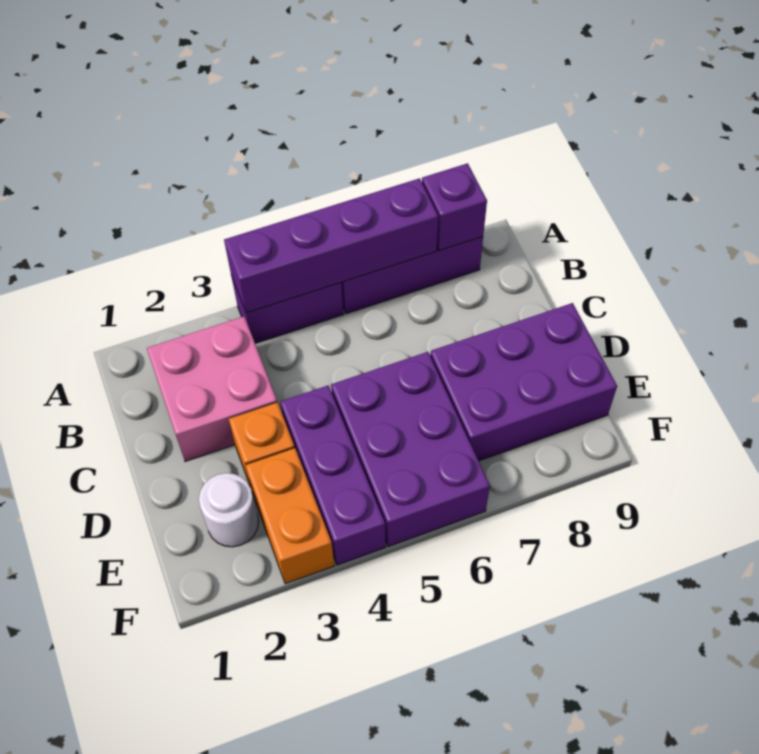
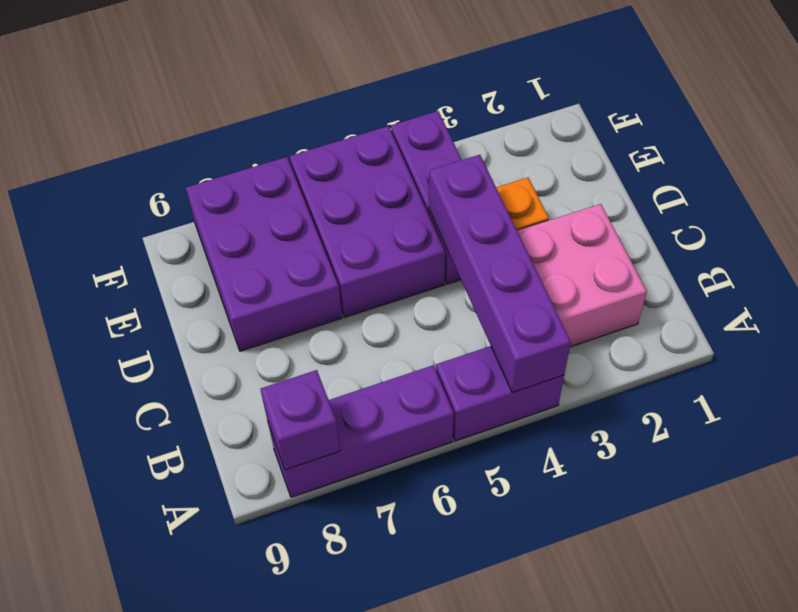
purple 1x4 brick [224,178,438,313] -> purple 1x4 brick turned to [429,155,571,393]
purple 2x3 brick [430,303,617,461] -> purple 2x3 brick turned to [186,157,342,351]
white 1x1 round brick [199,473,259,547] -> none
orange 1x2 brick [245,448,334,584] -> none

